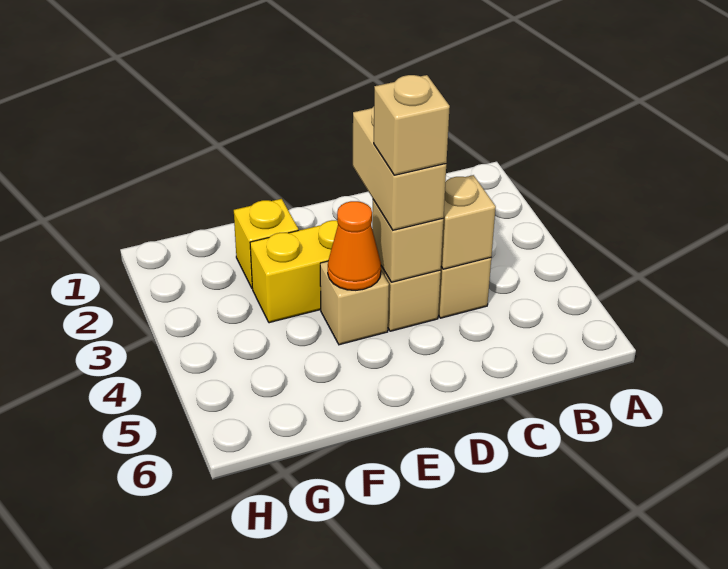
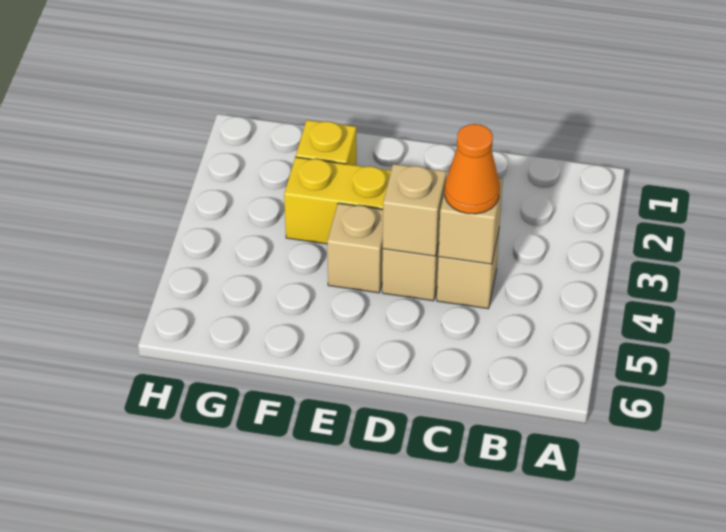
tan 1x2 brick [353,107,446,230] -> none
tan 1x1 brick [374,75,450,175] -> none
orange 1x1 cone [328,201,381,290] -> orange 1x1 cone moved to [445,124,500,214]

